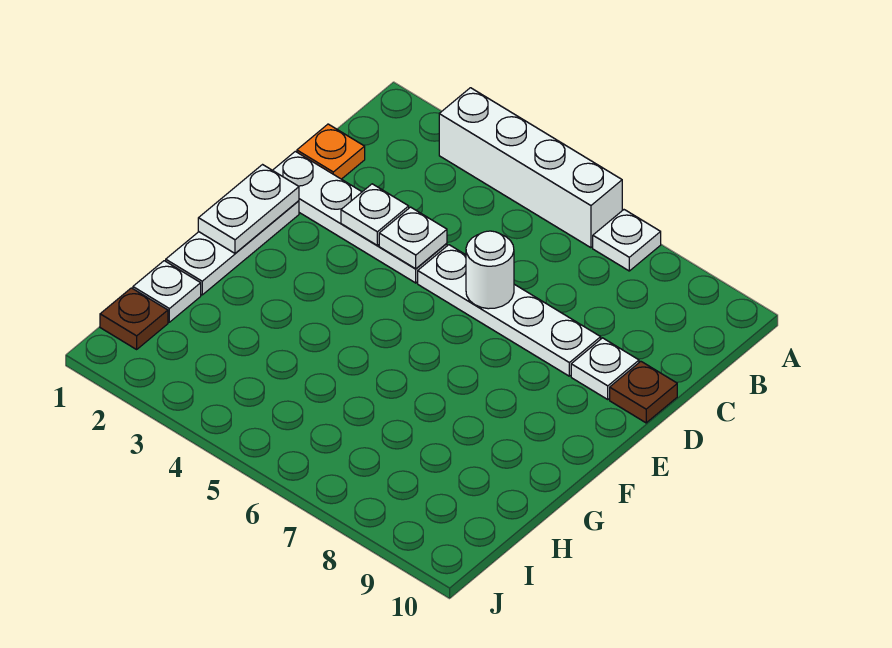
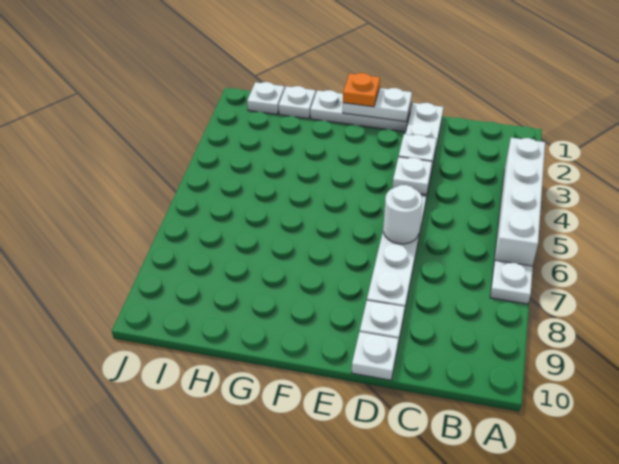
orange 1x1 plate [297,124,365,179] -> orange 1x1 plate moved to [343,73,380,107]
brown 1x1 plate [610,361,677,423] -> white 1x1 plate [352,332,398,380]
brown 1x1 plate [100,288,168,349] -> white 1x1 plate [247,82,285,114]

